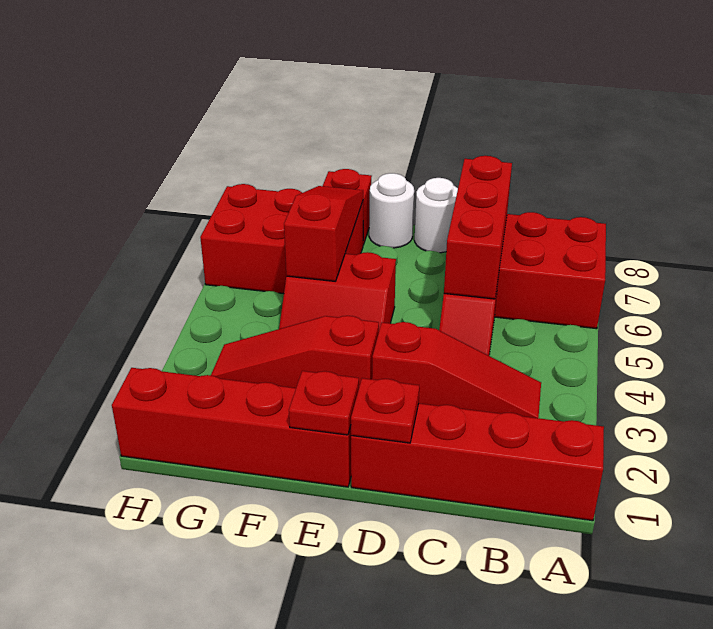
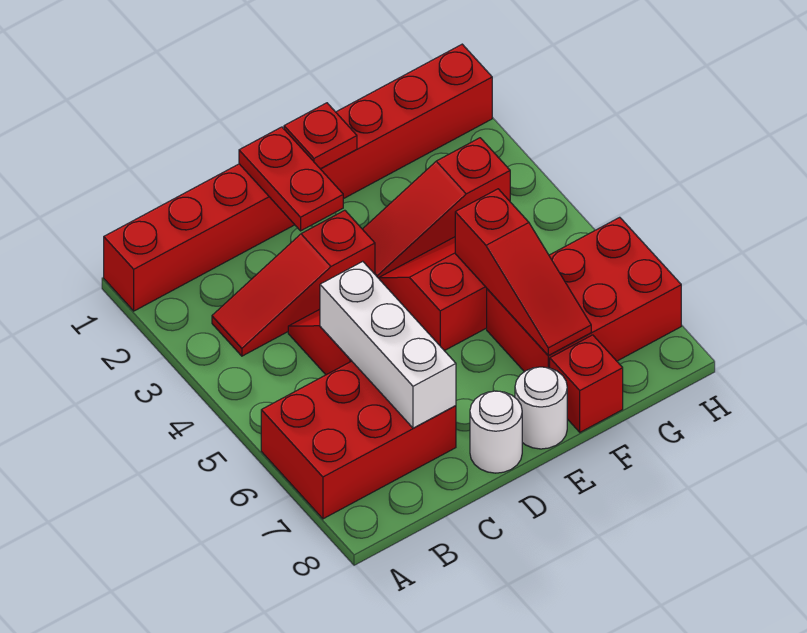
red 1x3 brick [444,156,512,299] -> white 1x3 brick [320,261,456,428]
red 1x1 plate [351,378,419,443] -> red 1x2 plate [239,127,343,231]
red 1x3 slope [211,316,379,388] -> red 1x3 slope turned to [363,138,510,278]

